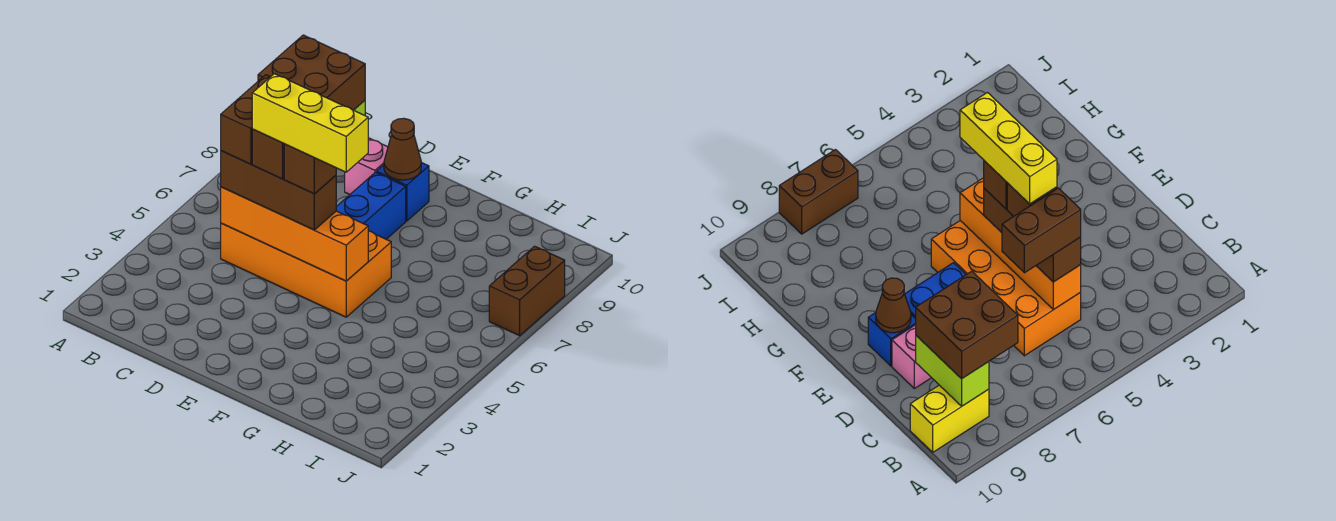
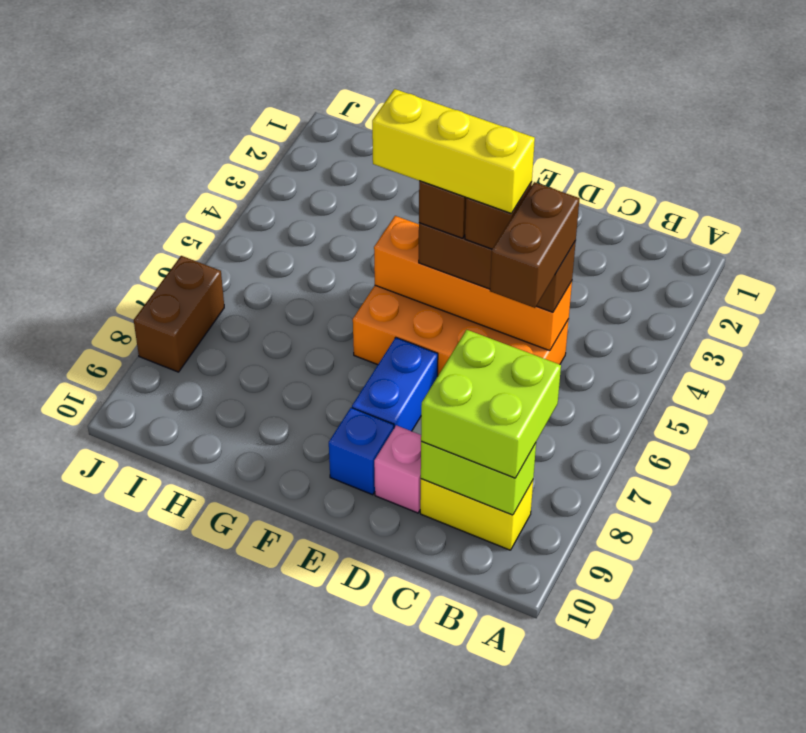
brown 2x2 brick [258,35,365,110] -> lime 2x2 brick [421,330,561,478]
yellow 1x2 brick [910,385,989,452] -> yellow 1x2 brick turned to [420,479,533,550]
brown 1x1 cone [384,118,421,180] -> none

